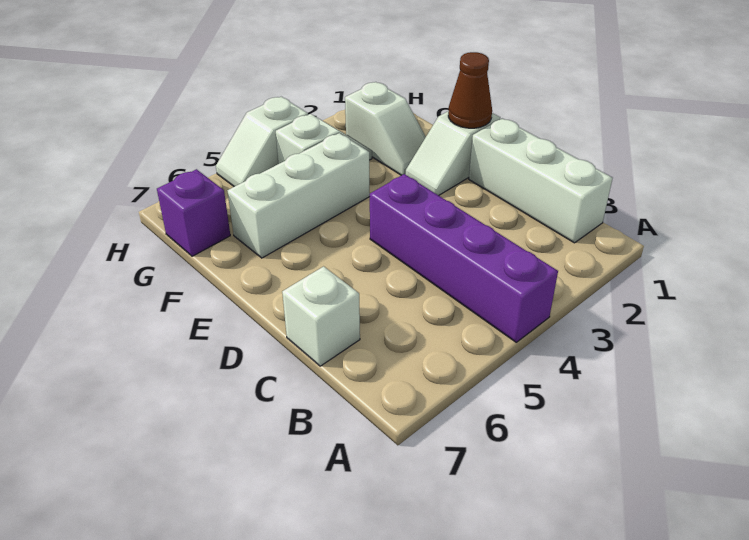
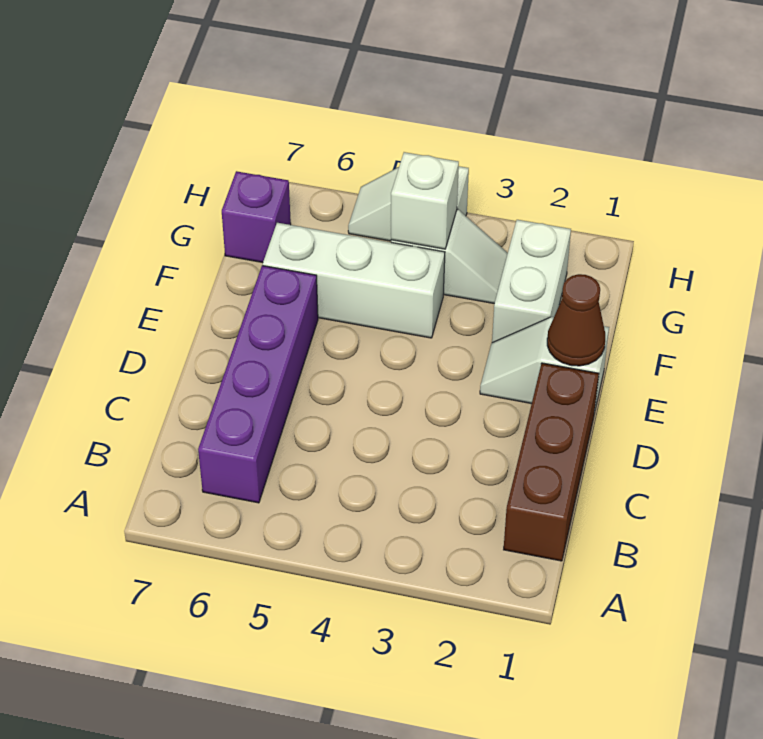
purple 1x4 brick [370,174,558,342] -> purple 1x4 brick moved to [198,266,318,503]
white 1x3 brick [469,118,613,243] -> brown 1x3 brick [504,363,599,561]
white 1x1 brick [282,266,360,366] -> white 1x1 brick moved to [391,152,459,249]
white 1x2 slope [345,82,426,175] -> white 1x2 brick [492,220,571,343]

